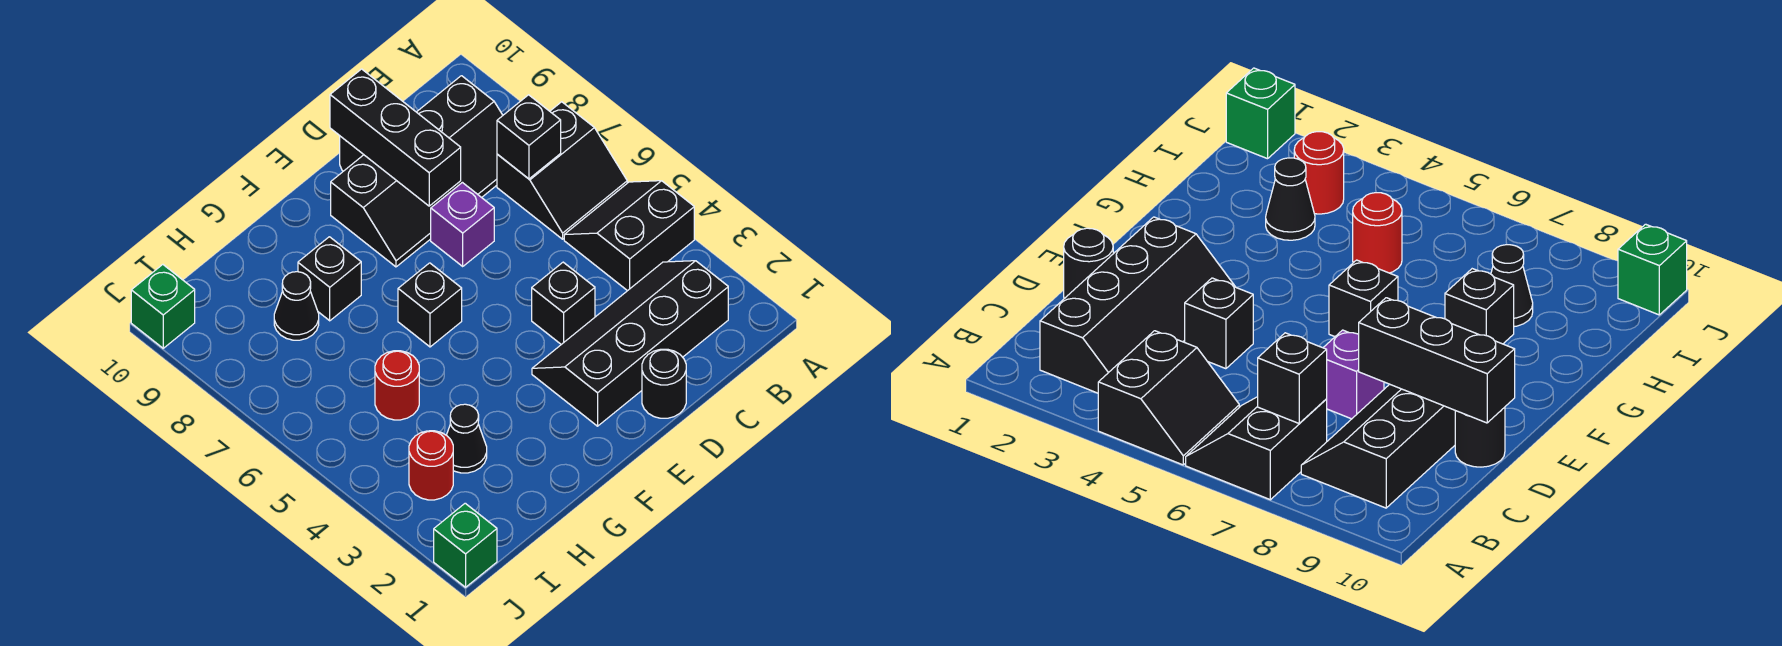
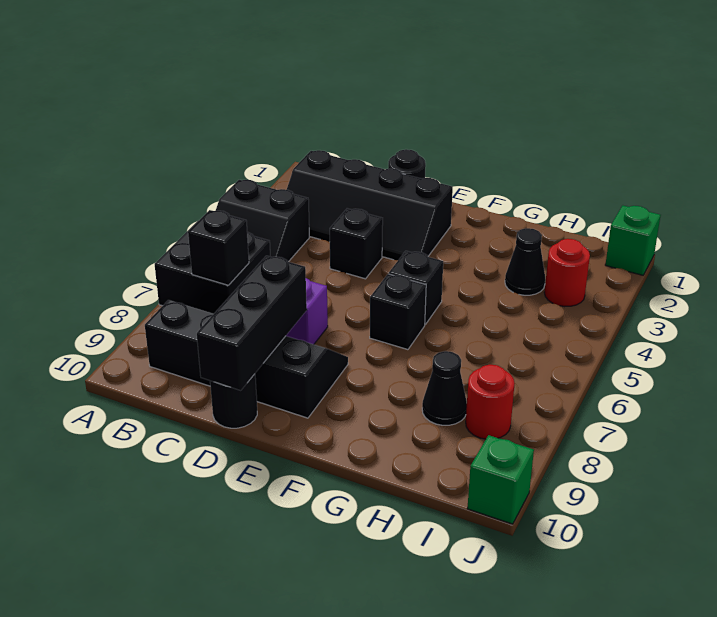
black 2x2 slope [497,102,627,239] -> black 2x2 brick [155,221,270,314]
black 1x1 brick [298,237,361,321] -> black 1x1 brick moved to [389,251,443,325]
red 1x1 round brick [375,351,419,420] -> red 1x1 round brick moved to [466,365,515,439]

